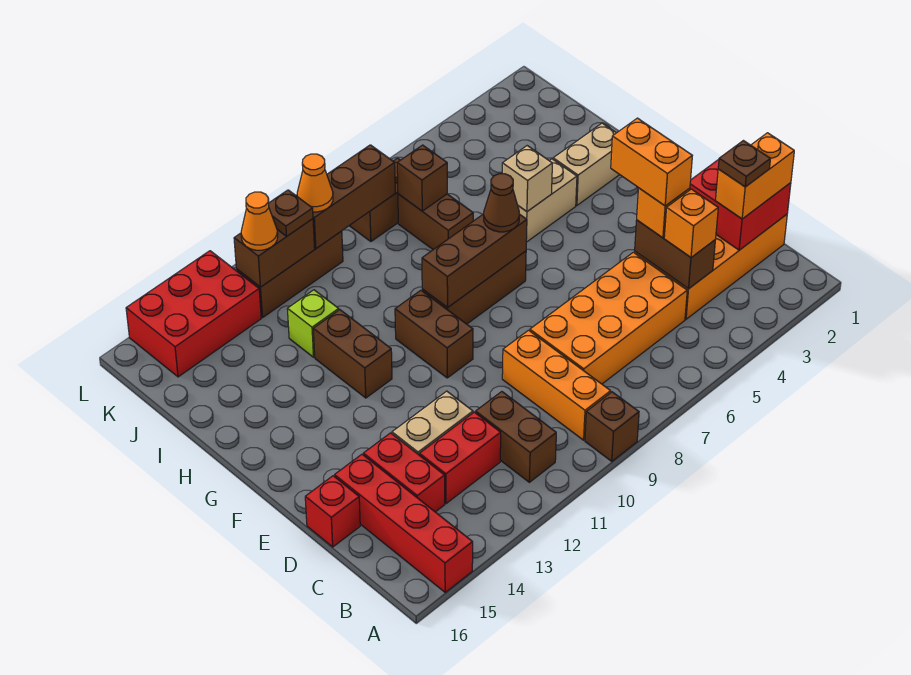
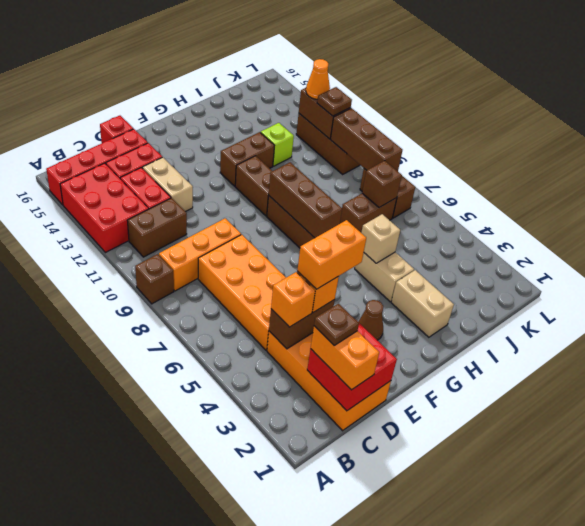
brown 1x2 brick [395,290,473,378] -> brown 1x2 brick turned to [235,156,272,216]
brown 1x1 cone [484,174,519,232] -> brown 1x1 cone moved to [358,300,383,340]
orange 1x1 cone [297,154,333,212] -> none
red 2x3 brick [126,251,261,377] -> red 2x3 brick moved to [60,163,149,253]

